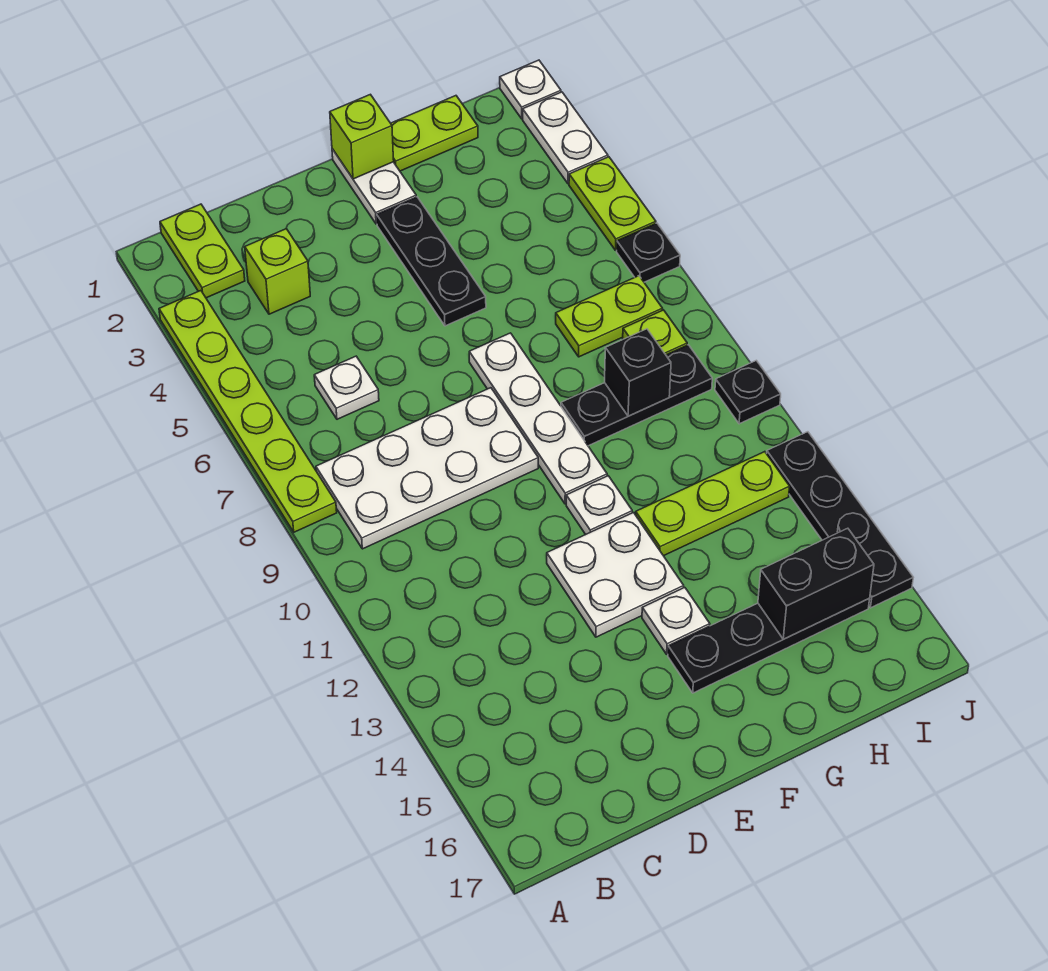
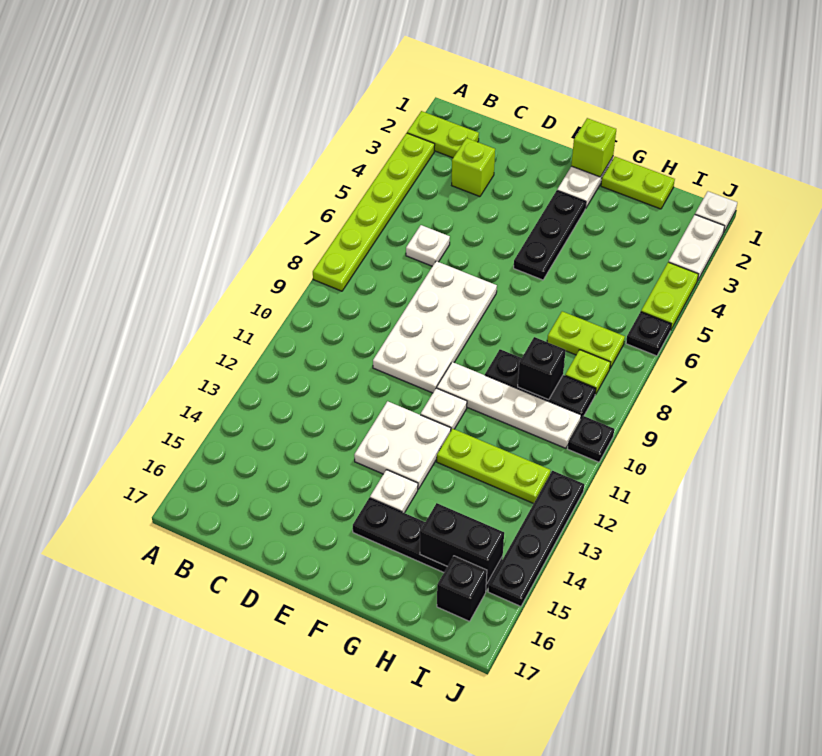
lime 1x2 plate [160,204,245,298] -> lime 1x2 plate turned to [407,111,479,158]
white 2x4 plate [316,388,538,549] -> white 2x4 plate turned to [373,261,497,393]
white 1x4 plate [469,333,607,504] -> white 1x4 plate turned to [437,362,581,448]
none -> black 1x1 brick [437,556,487,621]

